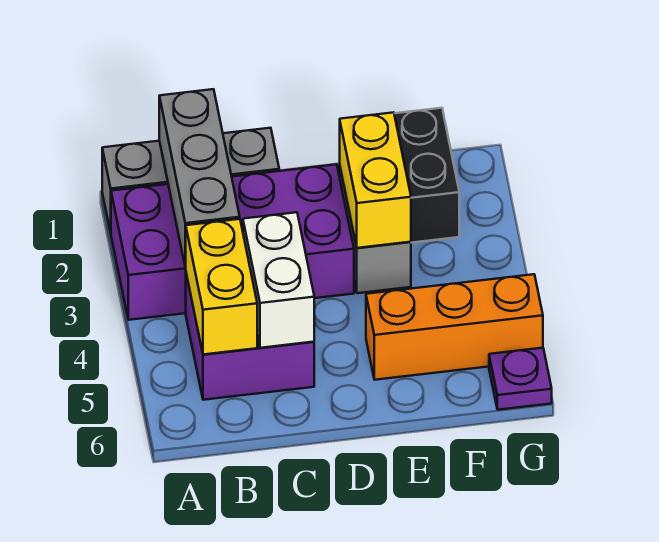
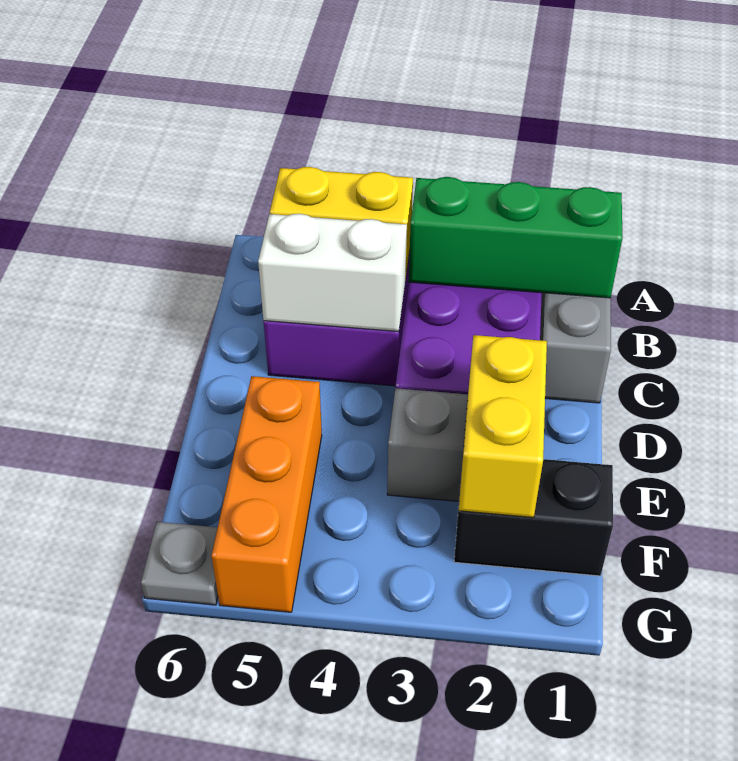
grey 1x3 brick [159,89,240,268] -> green 1x3 brick [409,177,623,298]
yellow 1x2 brick [340,112,411,248] -> yellow 1x2 brick turned to [459,335,547,518]
purple 1x1 plate [489,348,552,410] -> grey 1x1 plate [141,522,218,605]

